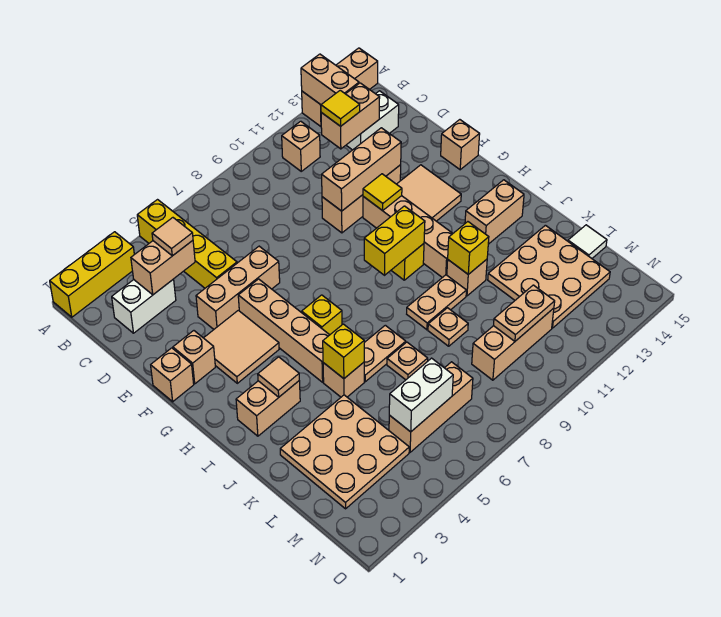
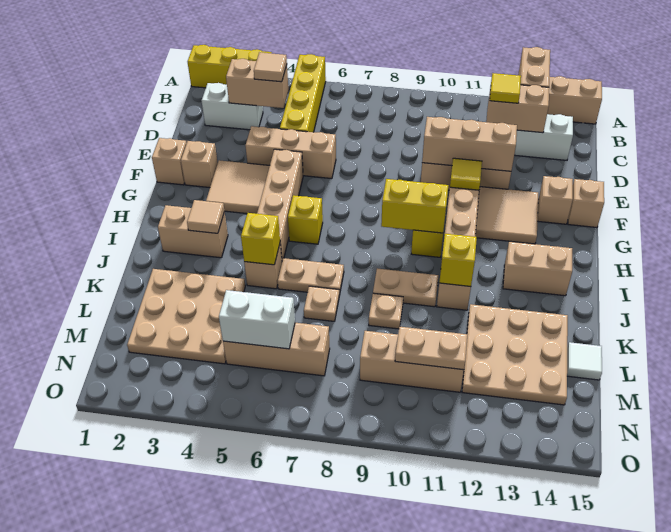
tan 1x1 brick [282,121,320,171] -> tan 1x1 brick moved to [538,176,573,224]

